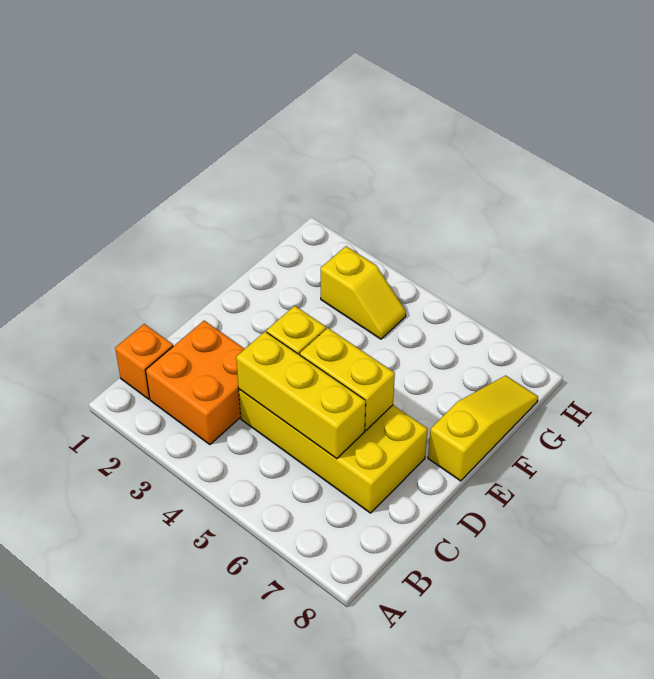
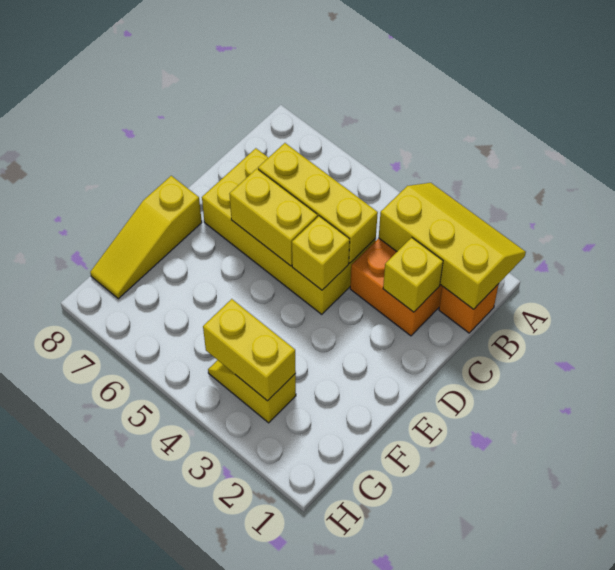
none -> yellow 2x3 slope [379,183,526,309]
none -> yellow 1x1 brick [383,238,443,312]
none -> yellow 1x2 brick [203,299,296,401]

